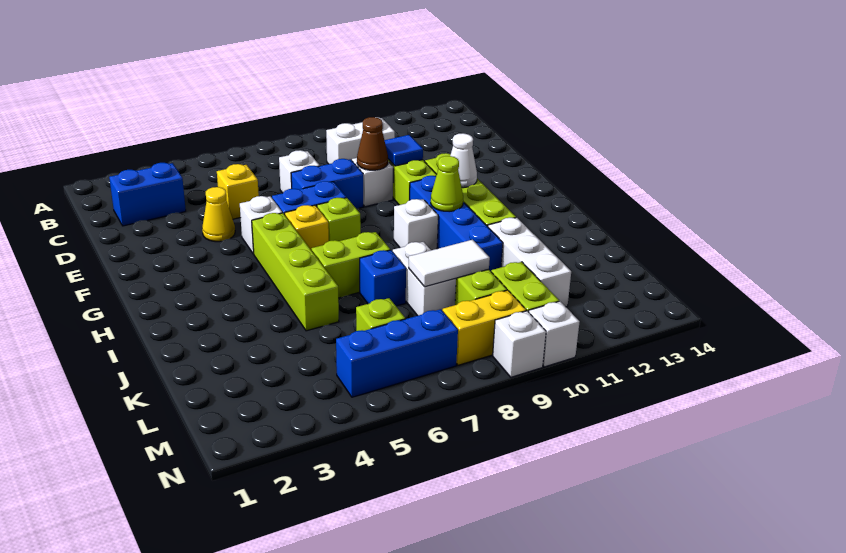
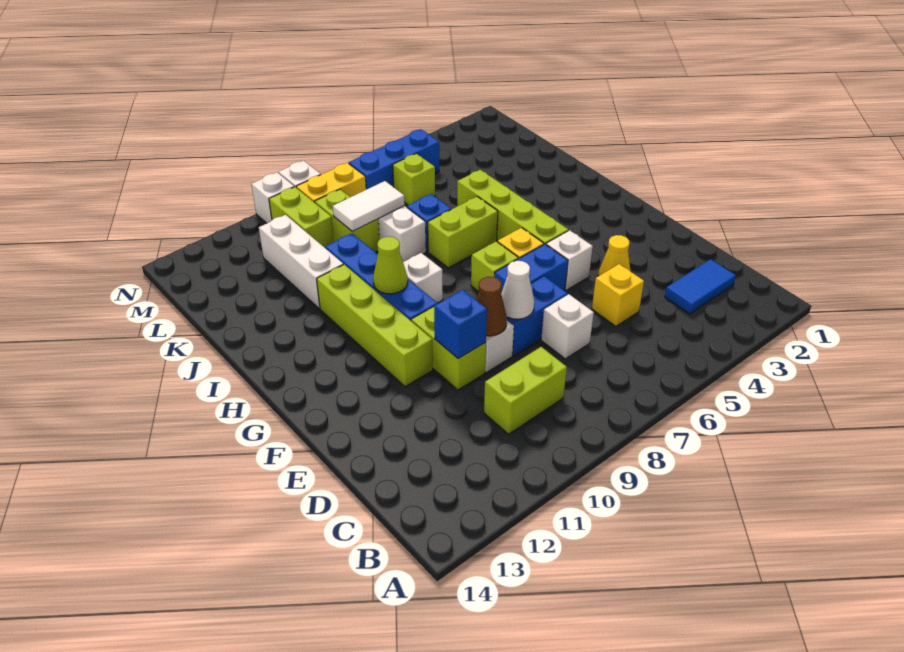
blue 1x2 brick [109,163,186,226] -> blue 1x2 tile [665,259,736,314]
white 1x2 brick [326,117,395,164] -> lime 1x2 brick [484,347,567,434]
blue 1x1 tile [385,135,423,166] -> blue 1x1 brick [434,290,487,359]
white 1x1 cone [450,133,477,188] -> white 1x1 cone moved to [501,261,534,319]

